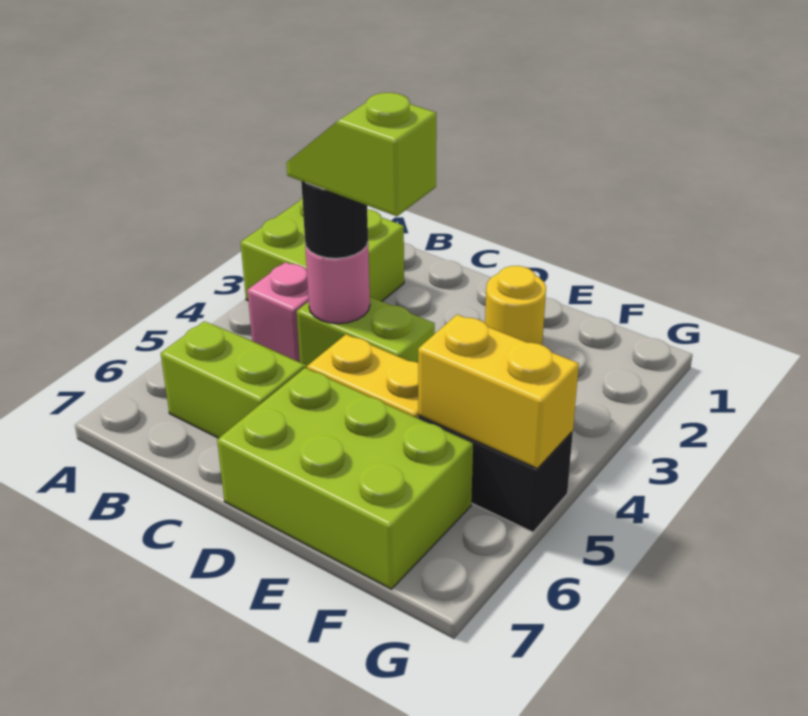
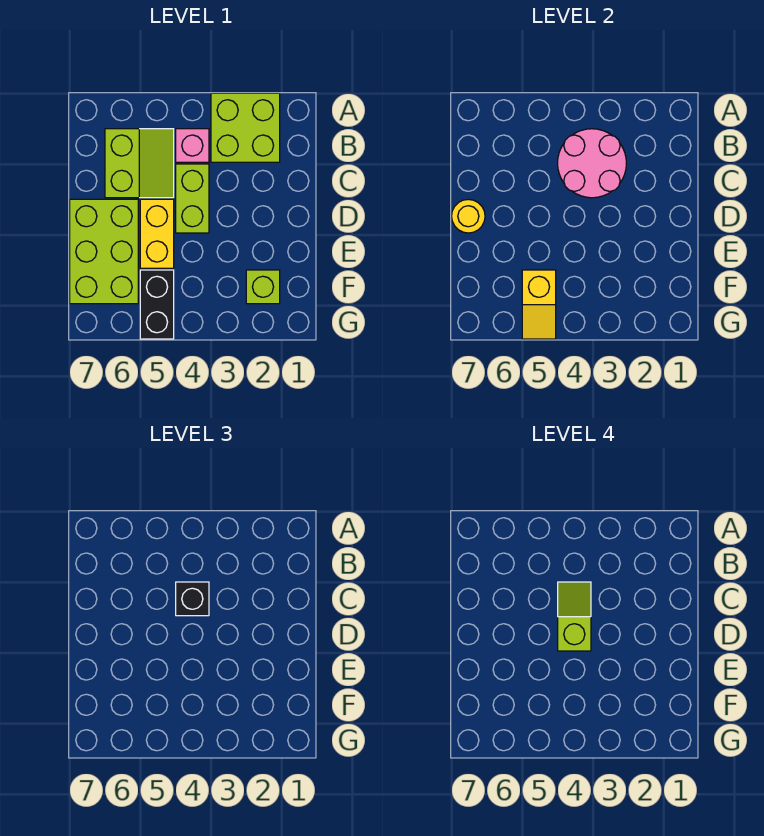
pink 1x1 round brick [305,243,370,324] -> pink 2x2 round brick [558,129,626,198]
black 1x1 round brick [301,181,368,258] -> black 1x1 brick [176,582,209,616]
yellow 1x1 round brick [485,266,546,345] -> yellow 1x1 round brick moved to [452,199,485,233]
none -> lime 1x1 brick [246,270,280,304]
yellow 1x2 brick [418,315,579,469] -> yellow 1x2 slope [522,270,556,339]

